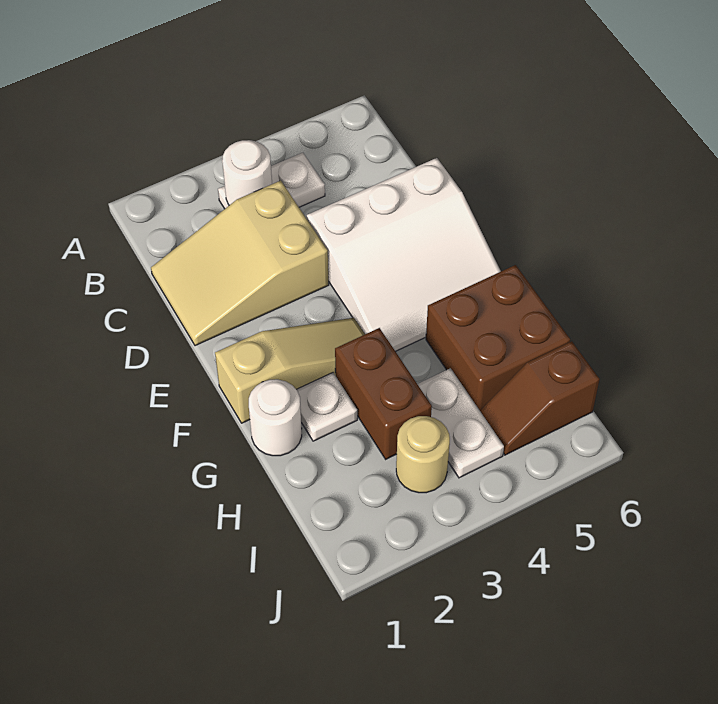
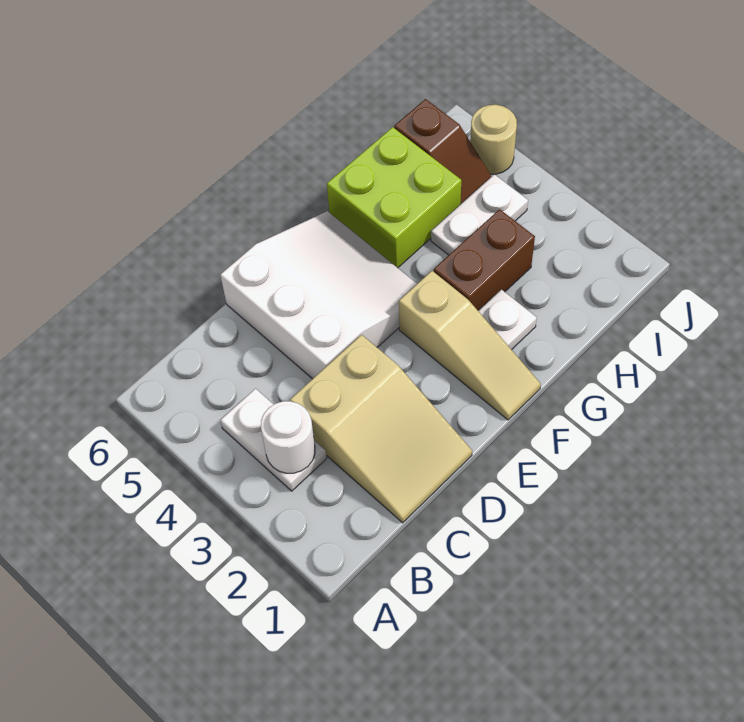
tan 1x3 slope [215,318,365,423] -> tan 1x3 slope turned to [399,271,541,420]
white 1x1 round brick [249,379,302,456] -> none
brown 2x2 brick [426,265,570,410] -> lime 2x2 brick [327,127,461,268]
tan 1x1 round brick [396,416,450,493] -> tan 1x1 round brick moved to [470,105,517,174]

